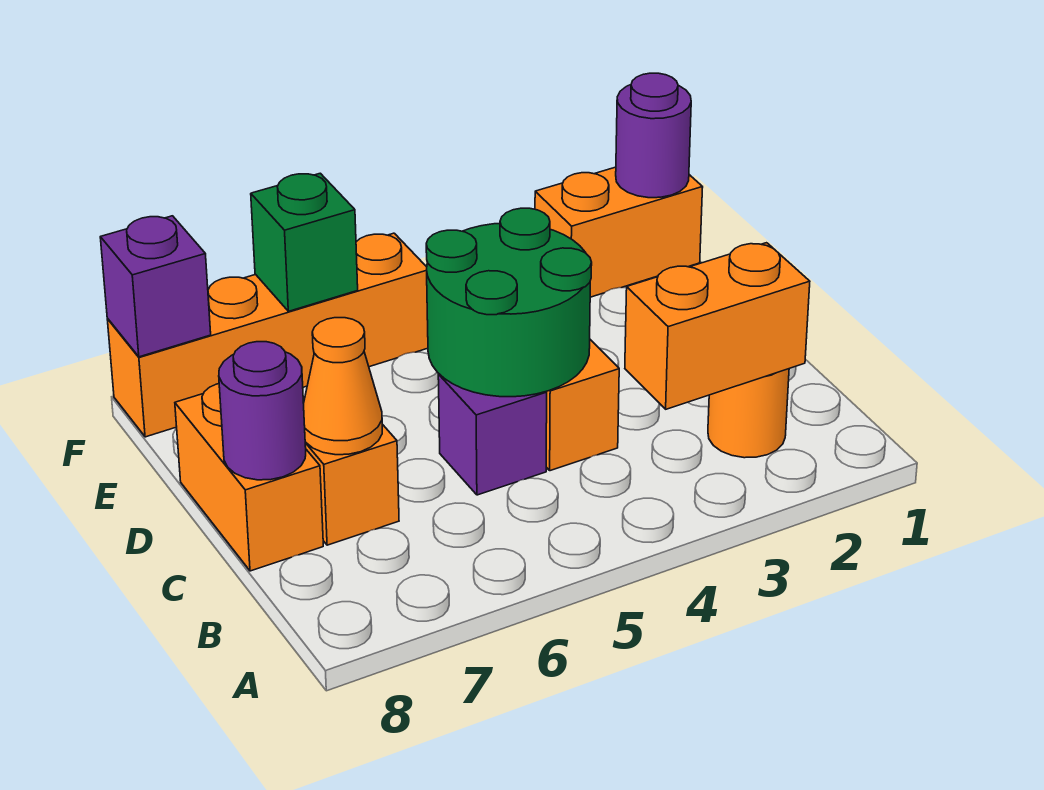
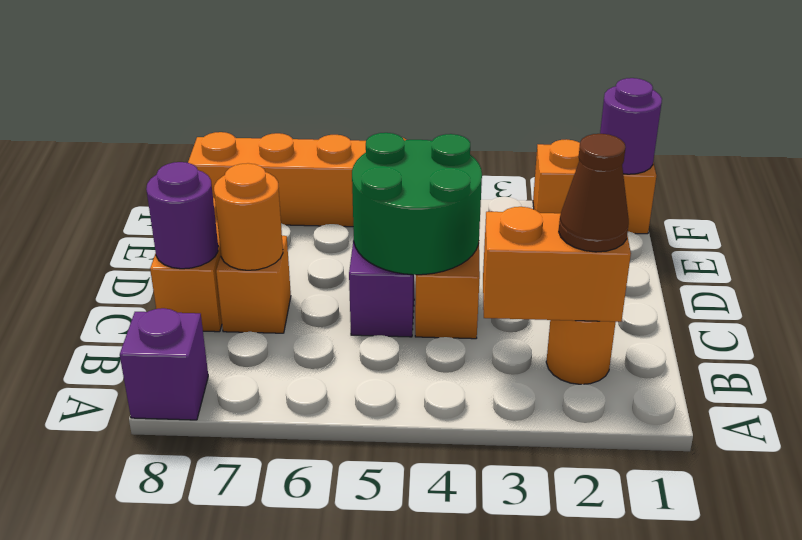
none -> brown 1x1 cone [559,134,629,252]
orange 1x1 cone [304,318,382,455] -> orange 1x1 round brick [214,163,283,270]
green 1x1 brick [251,173,358,311] -> none
purple 1x1 brick [100,216,211,357] -> purple 1x1 brick moved to [120,308,208,420]

